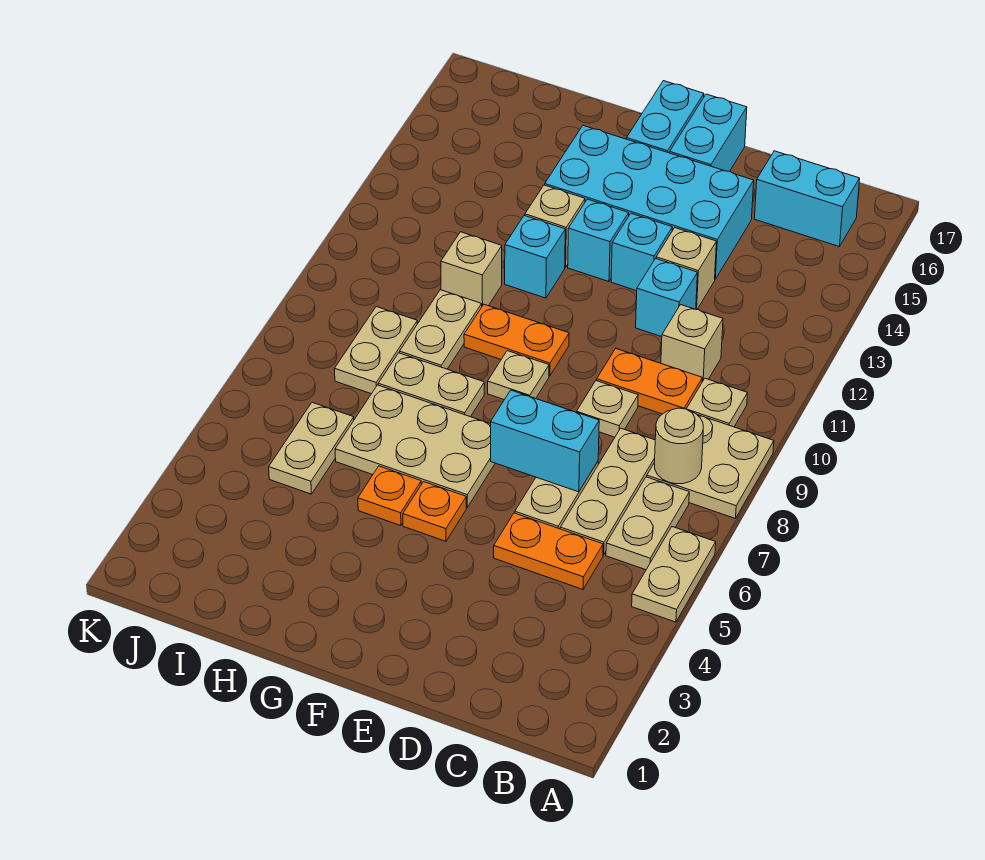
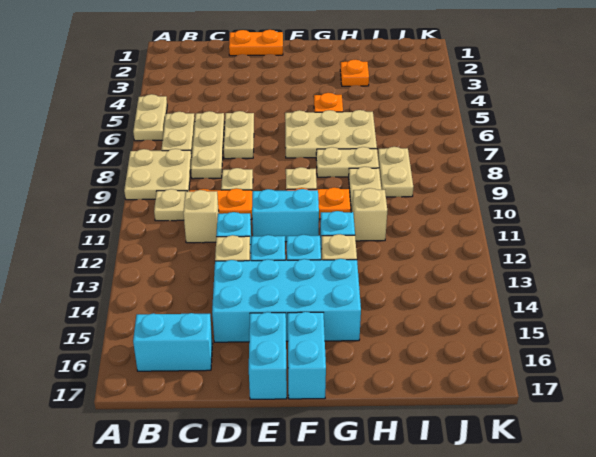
tan 1x1 round brick [655,408,703,484] -> none
orange 1x2 plate [494,513,603,589] -> orange 1x2 plate moved to [229,30,283,56]
cyan 1x2 brick [491,390,599,492] -> cyan 1x2 brick moved to [252,189,319,242]
orange 1x1 plate [403,482,466,541] -> orange 1x1 plate moved to [340,60,369,86]
tan 1x2 plate [269,402,354,494] -> none

